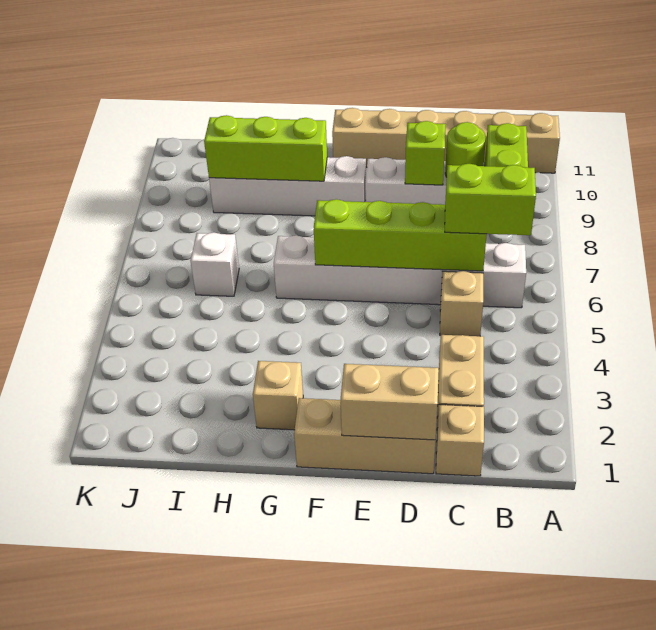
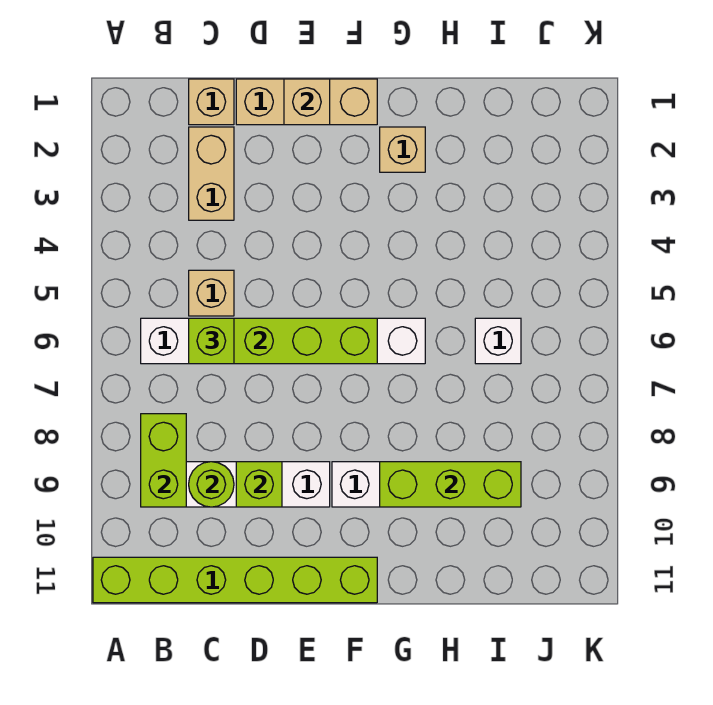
tan 1x6 brick [332,108,560,173] -> lime 1x6 brick [93,557,377,603]
lime 1x2 brick [445,164,536,235] -> lime 1x1 brick [189,318,234,364]
tan 1x2 brick [341,364,439,440] -> tan 1x1 brick [284,79,330,125]

